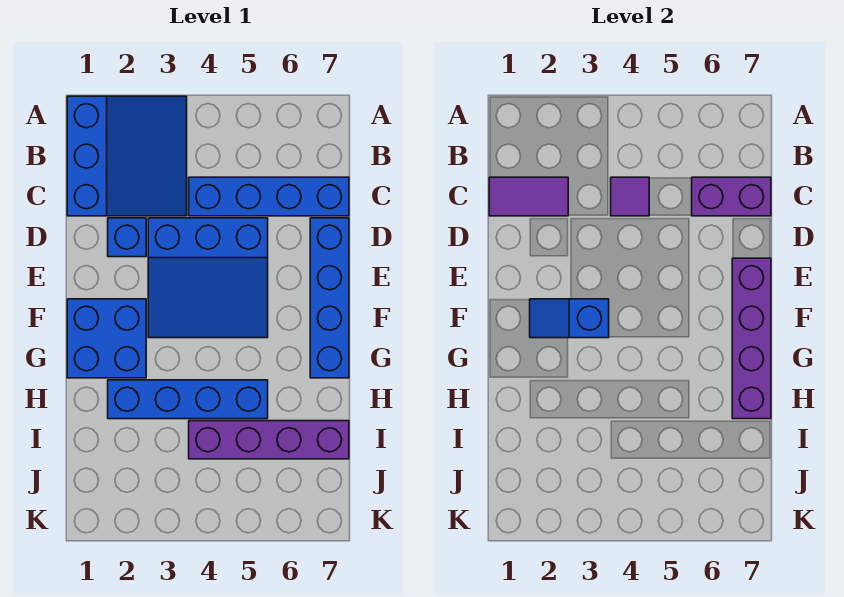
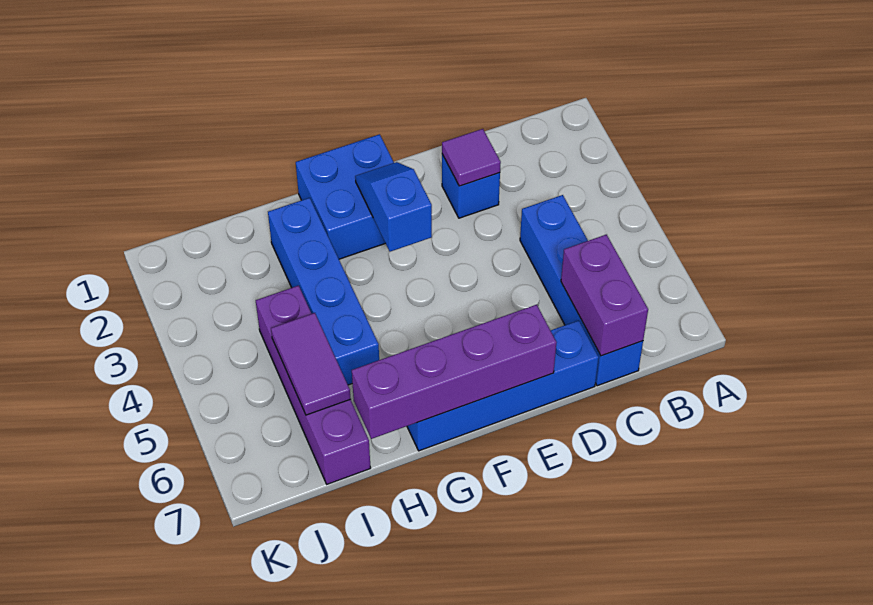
blue 3x3 slope [67,96,187,216] -> none
purple 1x2 tile [489,177,568,216] -> purple 1x2 tile moved to [271,313,350,415]
purple 1x1 tile [611,177,649,216] -> purple 1x1 tile moved to [442,129,501,186]
blue 3x3 slope [148,218,268,338] -> none

